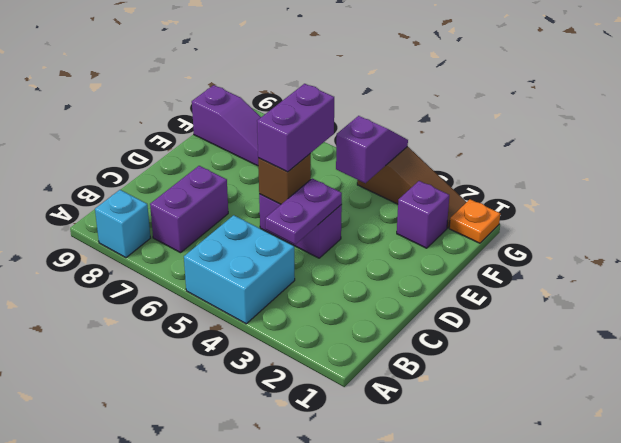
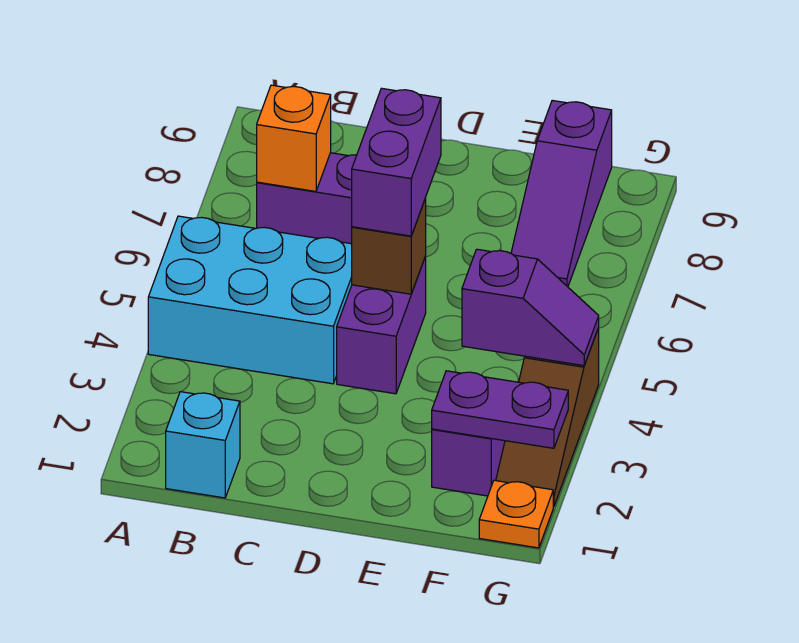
cyan 2x2 brick [184,215,295,324] -> cyan 2x3 brick [148,216,352,384]
cyan 1x1 brick [95,190,150,258] -> cyan 1x1 brick moved to [166,392,240,498]
none -> orange 1x1 brick [257,85,331,191]
purple 1x2 plate [265,178,342,244] -> purple 1x2 plate moved to [432,371,568,448]
purple 1x2 brick [257,84,334,172] -> purple 1x2 brick turned to [352,88,441,236]

